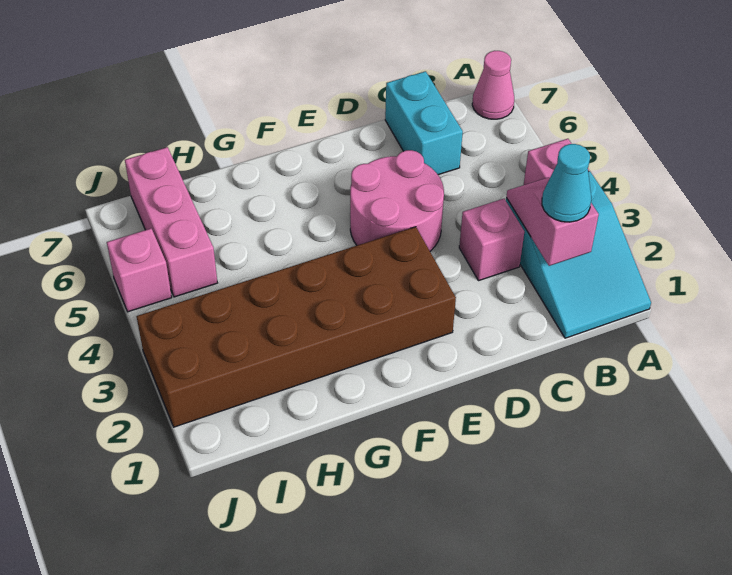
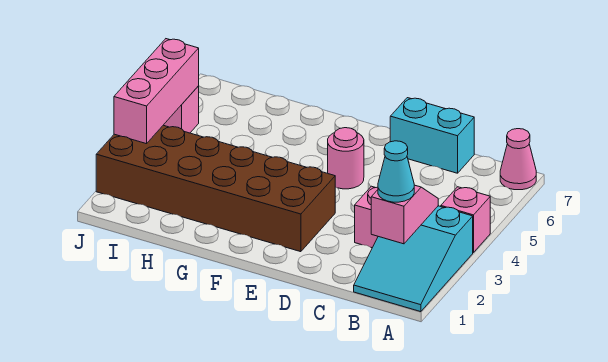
cyan 1x2 brick [385,71,463,175] -> cyan 1x2 brick turned to [390,98,474,173]
pink 2x2 round brick [350,150,444,251] -> pink 1x1 round brick [328,128,364,189]
pink 1x3 brick [125,147,217,297] -> pink 1x3 brick moved to [114,39,199,144]

